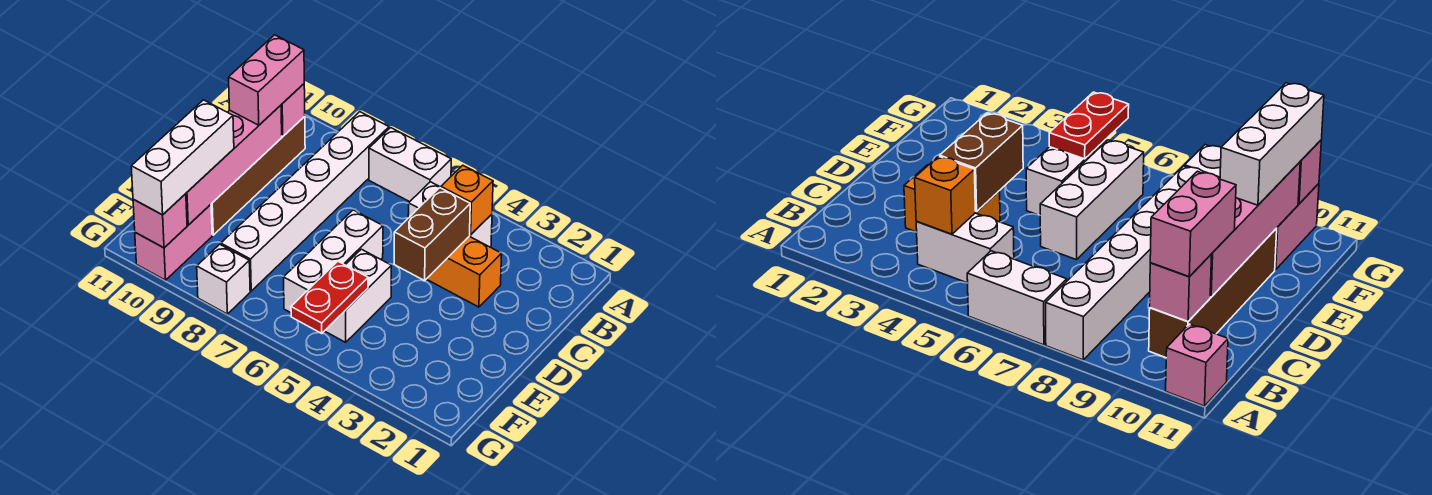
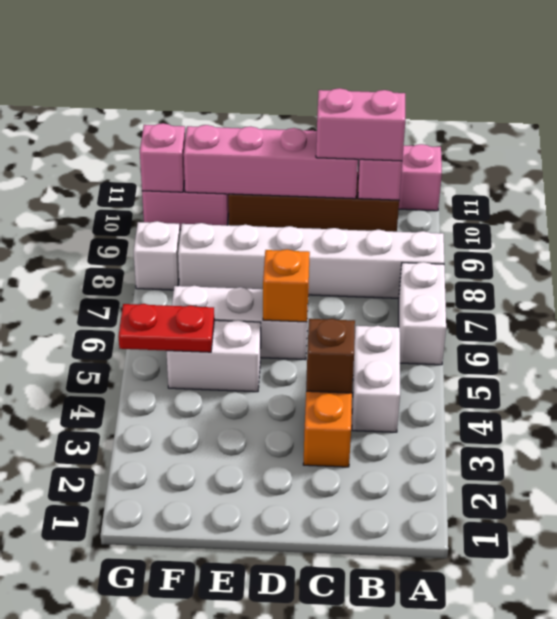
orange 1x1 brick [441,165,493,235] -> orange 1x1 brick moved to [263,249,310,322]
brown 1x2 brick [394,188,470,281] -> brown 1x1 brick [306,319,355,393]
white 1x3 brick [131,100,234,215] -> none

